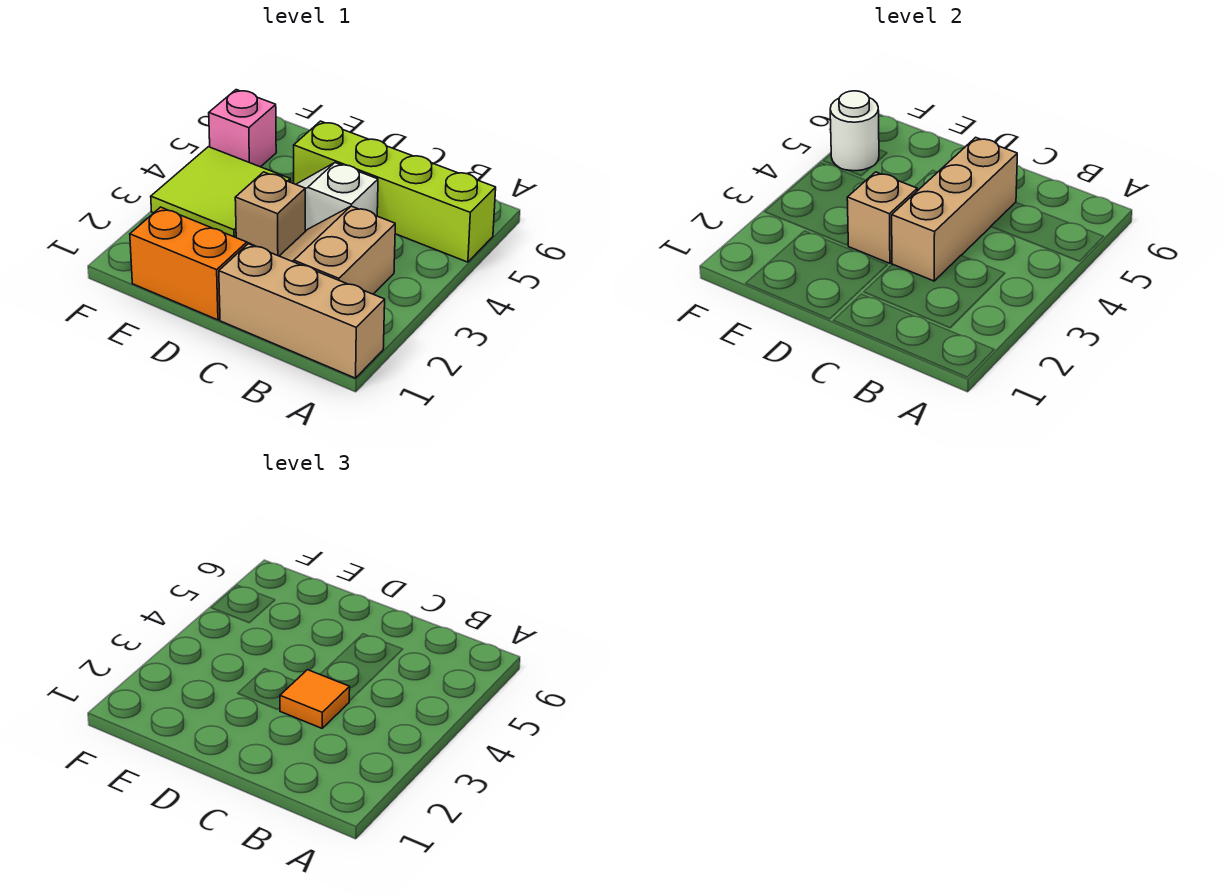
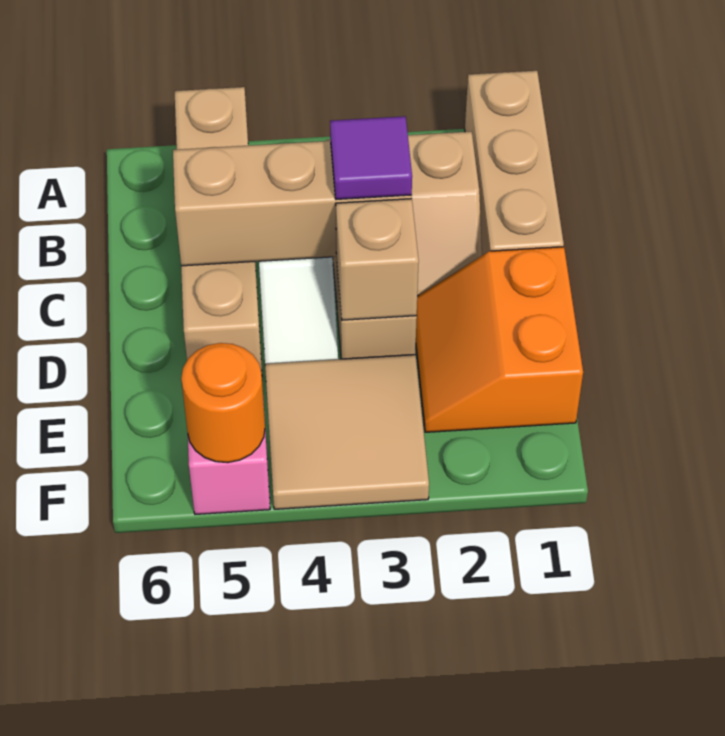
lime 1x4 brick [294,121,496,262] -> tan 1x4 brick [174,87,262,373]
orange 1x1 tile [280,670,350,728] -> purple 1x1 tile [330,116,412,199]
lime 2x2 tile [151,147,290,237] -> tan 2x2 tile [265,355,429,509]
white 1x1 round brick [830,91,879,171] -> orange 1x1 round brick [181,343,265,463]

